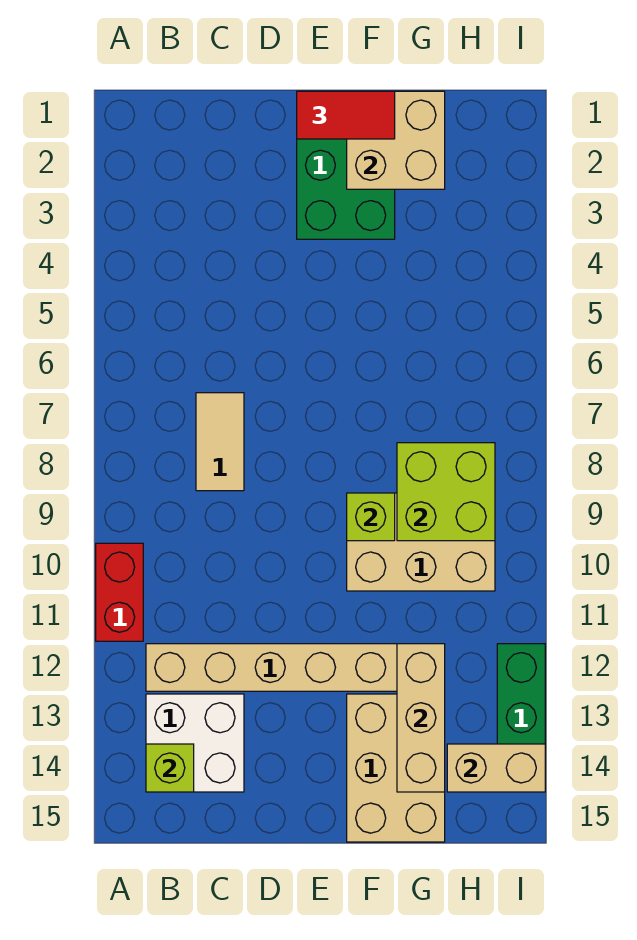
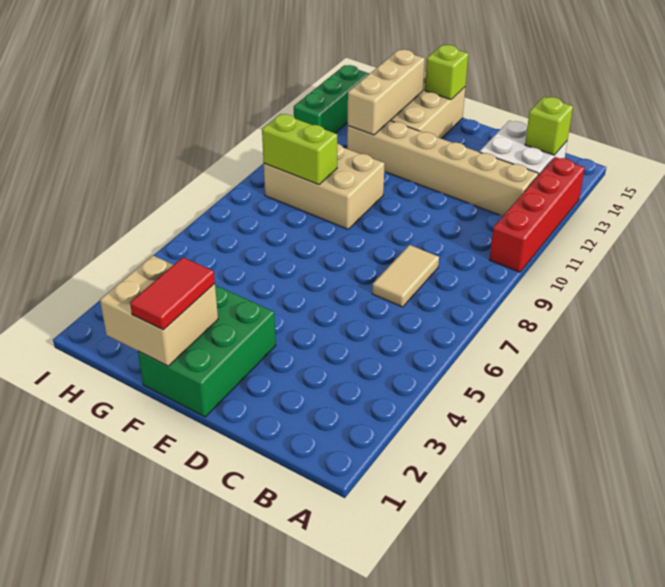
red 1x2 brick [96,543,143,641] -> red 1x4 brick [489,157,585,272]
red 1x2 tile [297,91,395,139] -> red 1x2 tile turned to [130,257,215,330]
lime 1x1 brick [347,493,395,541] -> lime 1x1 brick moved to [425,45,468,100]
lime 2x2 brick [397,443,495,541] -> lime 1x2 brick [262,114,337,185]
tan 1x2 brick [447,744,545,792] -> none

